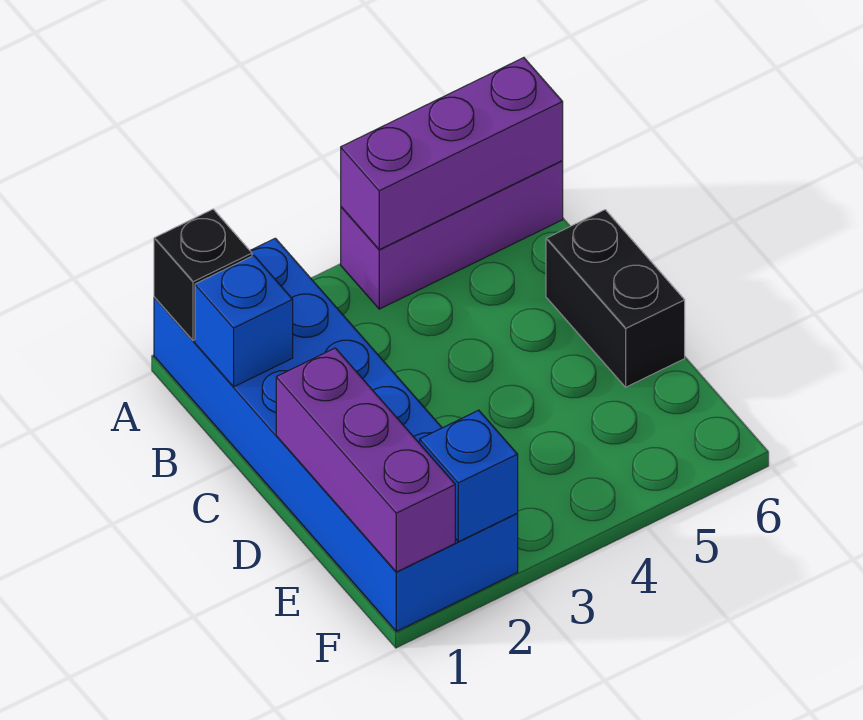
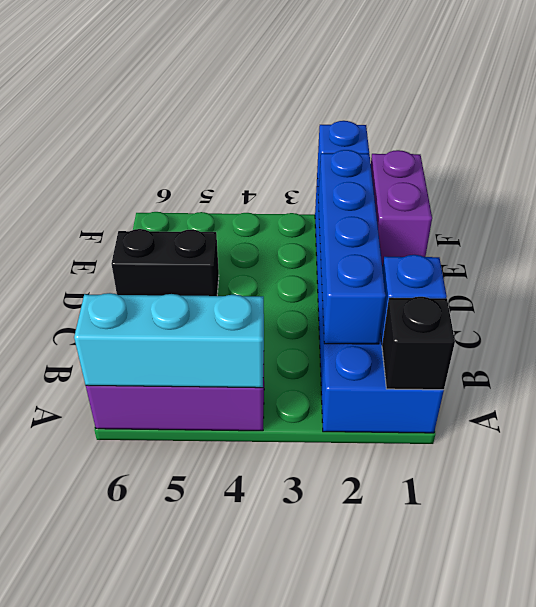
purple 1x3 brick [341,58,563,250] -> cyan 1x3 brick [74,293,264,388]
none -> blue 1x4 brick [318,150,386,344]
black 1x2 brick [546,210,685,387] -> black 1x2 brick turned to [111,229,219,296]
purple 1x3 brick [276,348,455,572] -> purple 1x2 brick [371,150,432,266]

